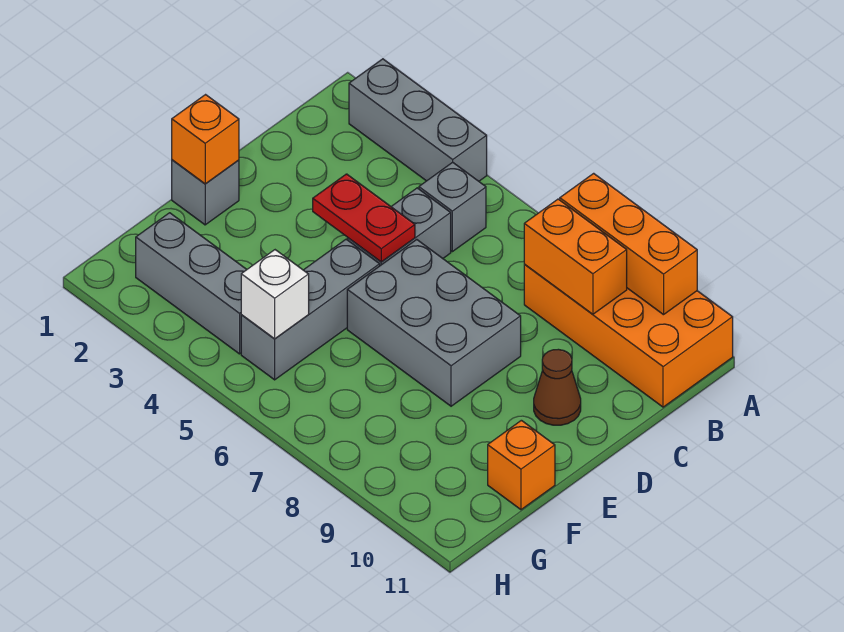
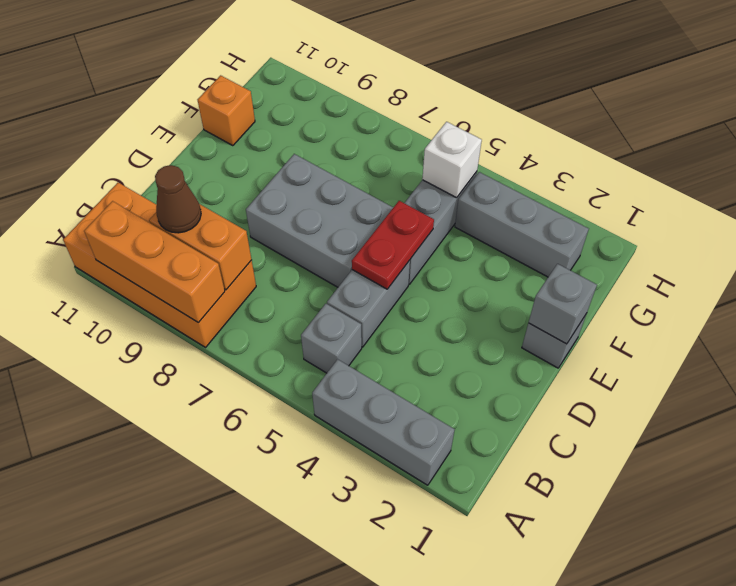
red 1x2 plate [313,174,415,262] -> red 1x2 plate turned to [352,201,434,289]
brown 1x1 cone [534,349,581,425] -> brown 1x1 cone moved to [155,165,201,233]
orange 1x1 brick [172,95,239,184] -> grey 1x1 brick [529,264,597,344]

